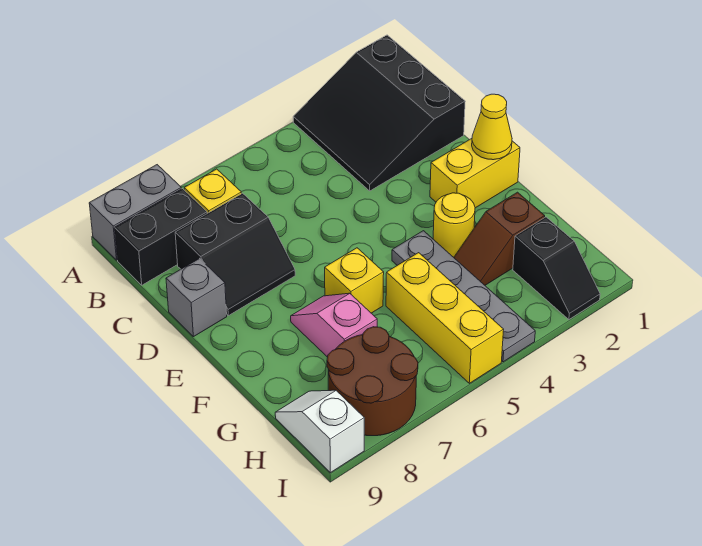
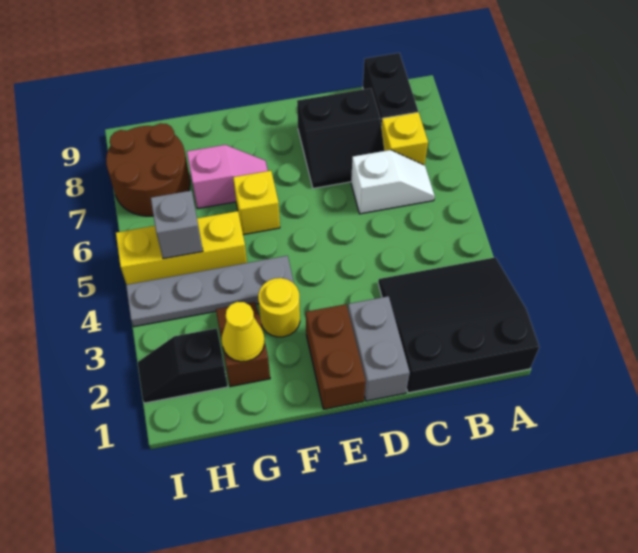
grey 1x2 brick [89,165,181,260] -> grey 1x2 brick moved to [348,296,410,401]
black 2x2 slope [175,193,295,316] -> black 2x2 slope turned to [297,88,384,188]
grey 1x1 brick [166,258,227,337] -> grey 1x1 brick moved to [151,191,203,259]
yellow 1x2 brick [430,138,520,208] -> brown 1x2 brick [306,304,366,409]
yellow 1x1 cone [472,94,512,160] -> yellow 1x1 cone moved to [222,302,264,362]
white 1x2 slope [275,390,364,473] -> white 1x2 slope moved to [351,150,435,214]

